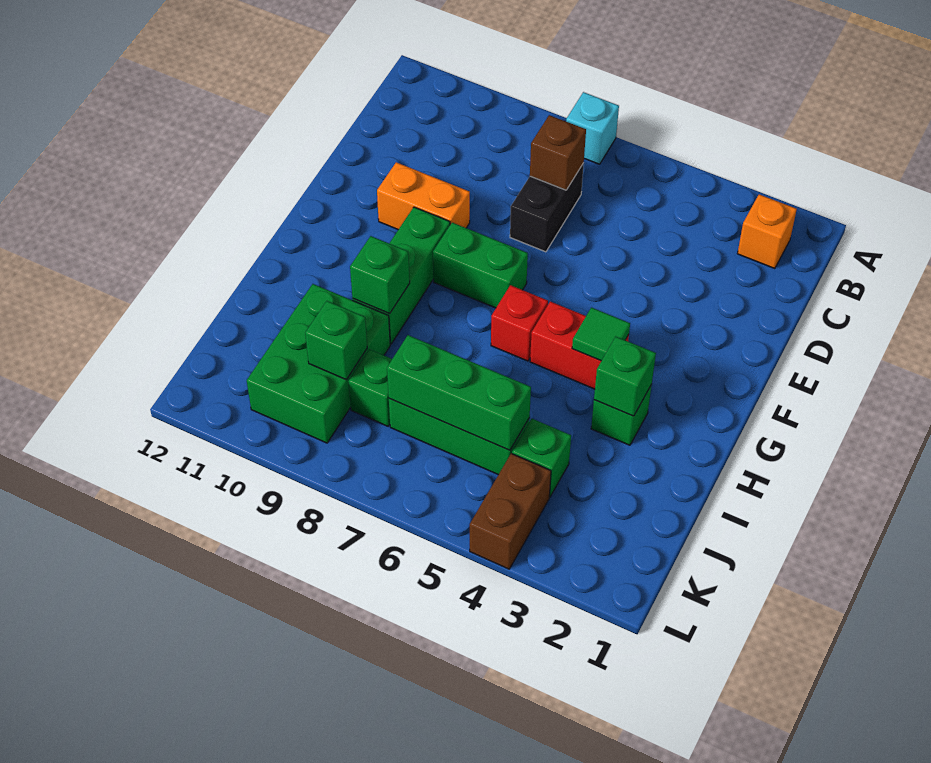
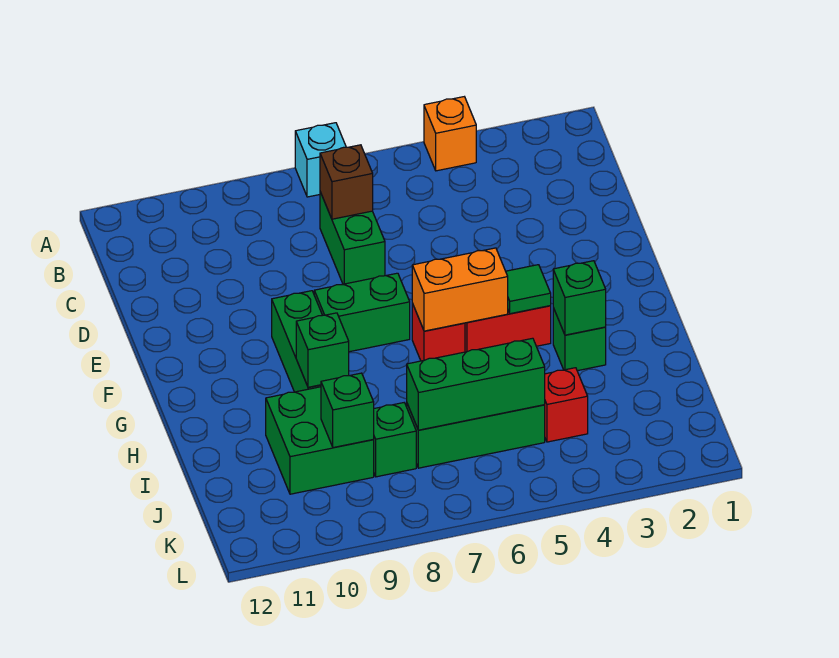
orange 1x1 brick [737,194,797,269] -> orange 1x1 brick moved to [424,97,476,171]
black 1x2 brick [510,163,584,252] -> green 1x2 brick [320,192,385,284]
orange 1x2 brick [377,162,470,230] -> orange 1x2 brick moved to [412,248,508,331]
green 2x3 brick [247,284,390,443] -> green 2x2 brick [266,387,374,494]
green 1x1 brick [512,419,571,497] -> red 1x1 brick [545,368,588,442]
brown 1x2 brick [470,454,551,569] -> none

